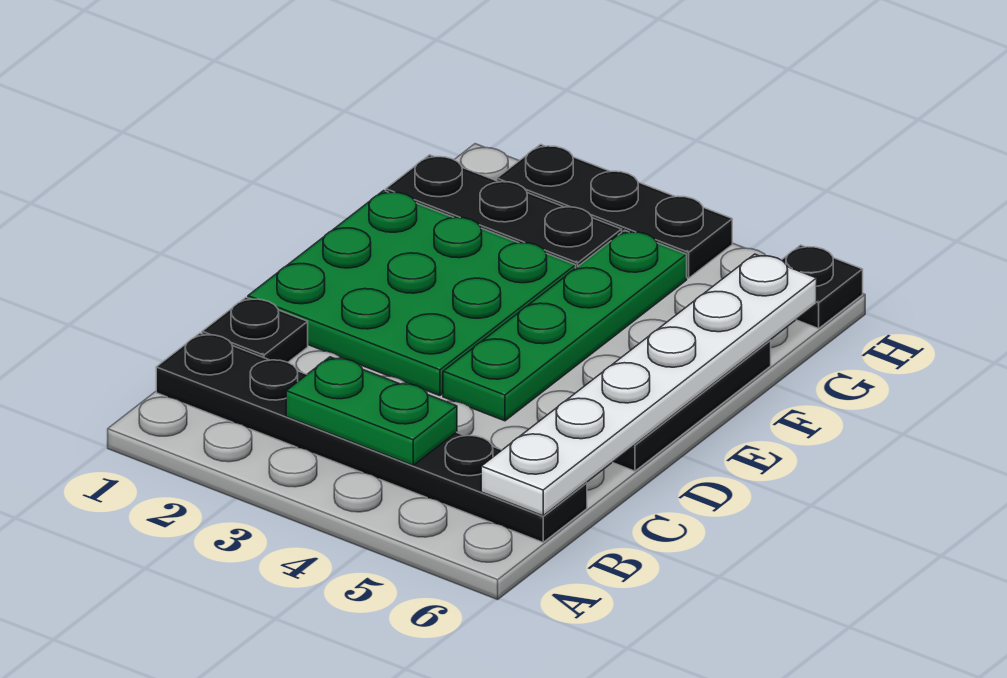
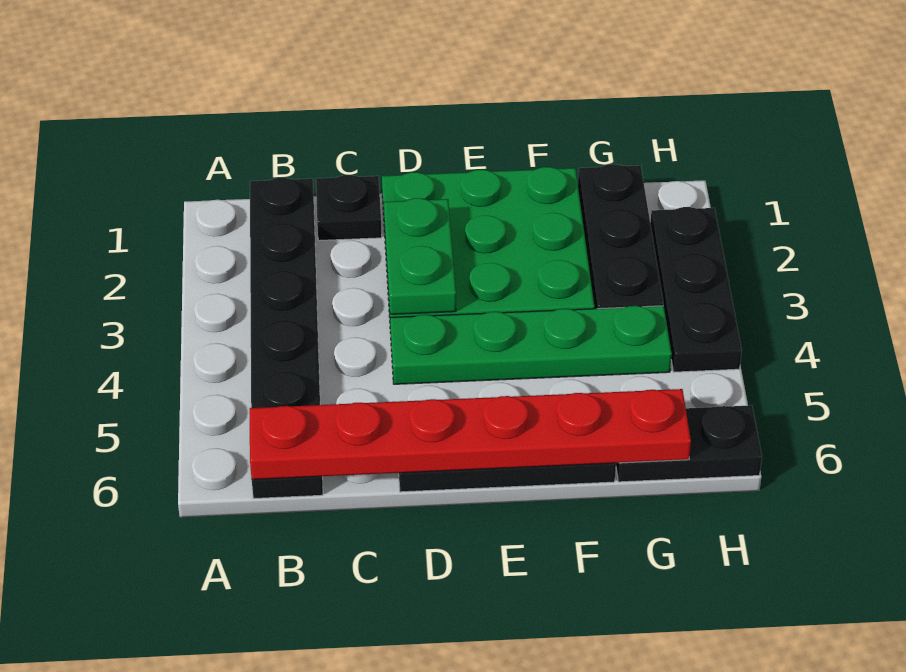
green 1x2 plate [286,357,457,465] -> green 1x2 plate moved to [384,198,456,314]
white 1x6 plate [481,254,817,516] -> red 1x6 plate [250,389,691,479]
black 1x1 plate [782,245,863,329] -> black 1x2 plate [616,405,762,482]

